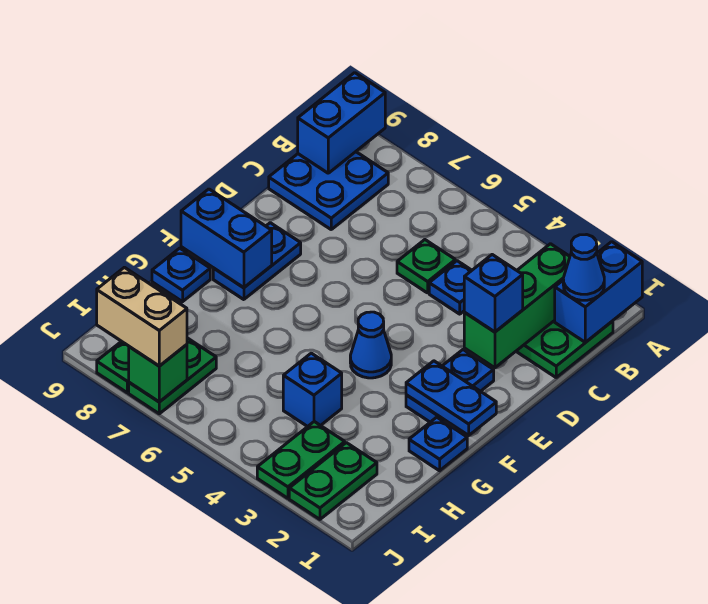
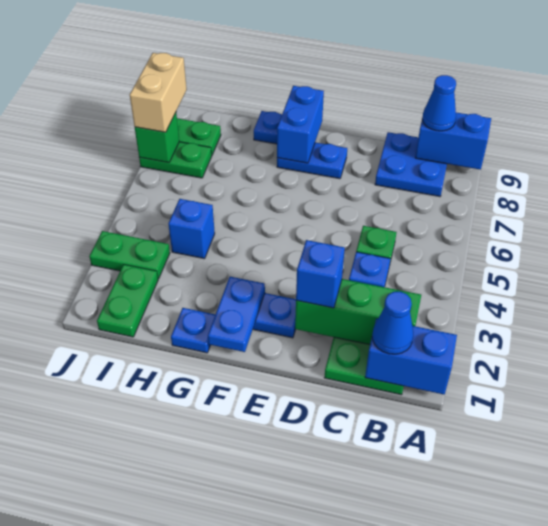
blue 1x1 cone [350,312,391,378] -> blue 1x1 cone moved to [422,75,456,131]
green 1x2 plate [289,443,377,519] -> green 1x2 plate turned to [97,265,158,337]

